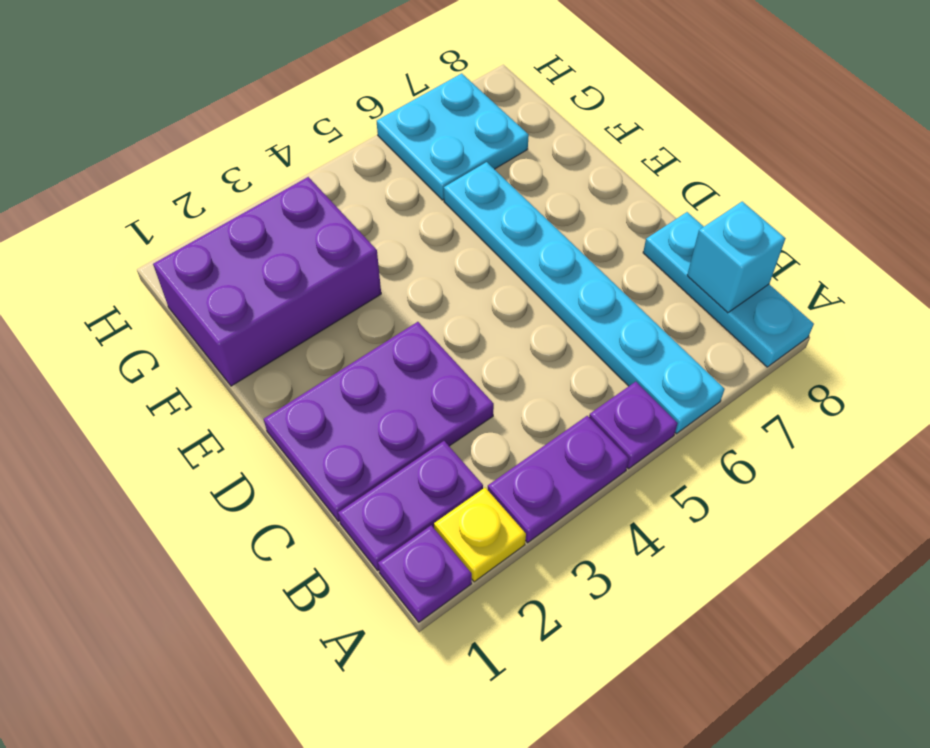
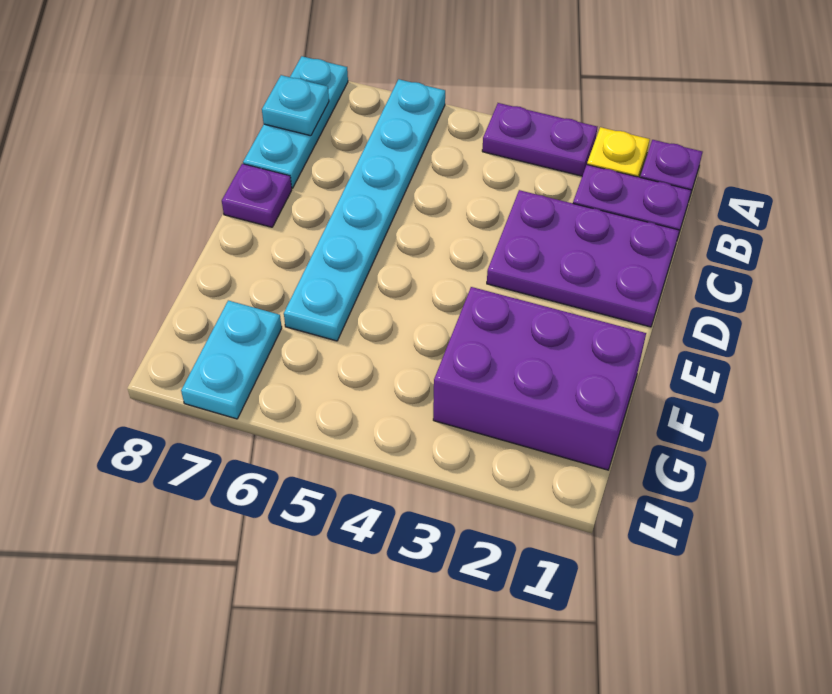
purple 1x1 plate [589,382,678,469] -> purple 1x1 plate moved to [222,164,292,227]
cyan 1x1 brick [687,202,786,313] -> cyan 1x1 plate [262,75,329,136]
cyan 2x2 plate [377,73,529,200] -> cyan 1x2 plate [181,301,282,419]

